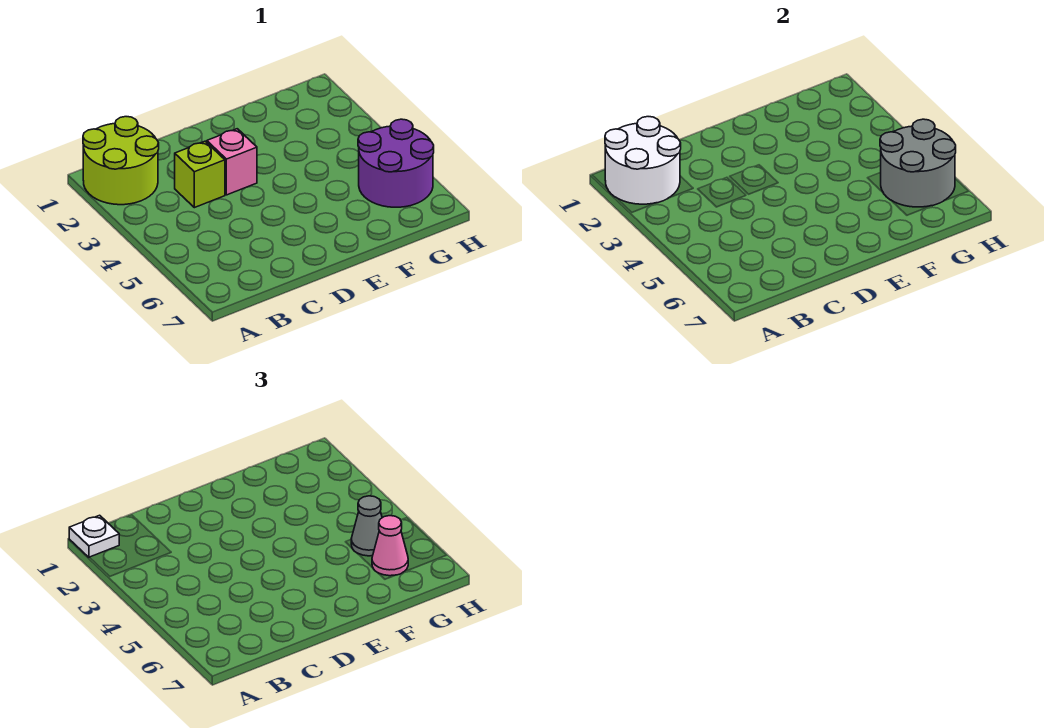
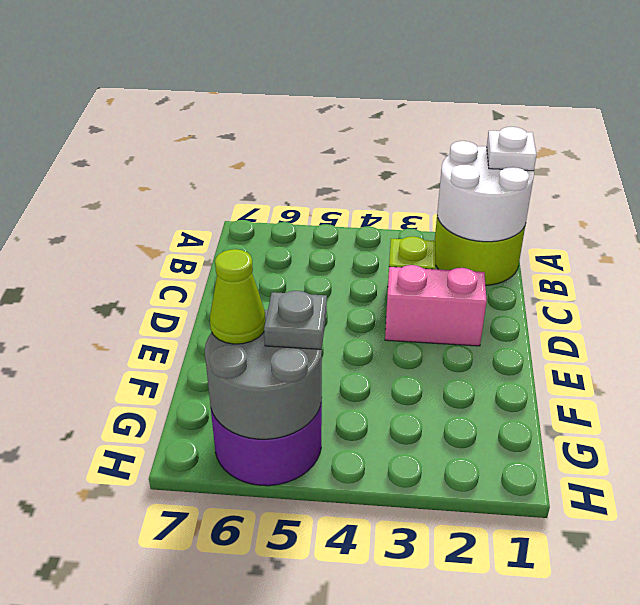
pink 1x1 brick [207,129,257,195] -> pink 1x2 brick [385,265,487,346]
grey 1x1 cone [351,496,382,556] -> grey 1x1 plate [264,291,327,349]
pink 1x1 cone [372,516,408,576] -> lime 1x1 cone [210,249,266,344]

